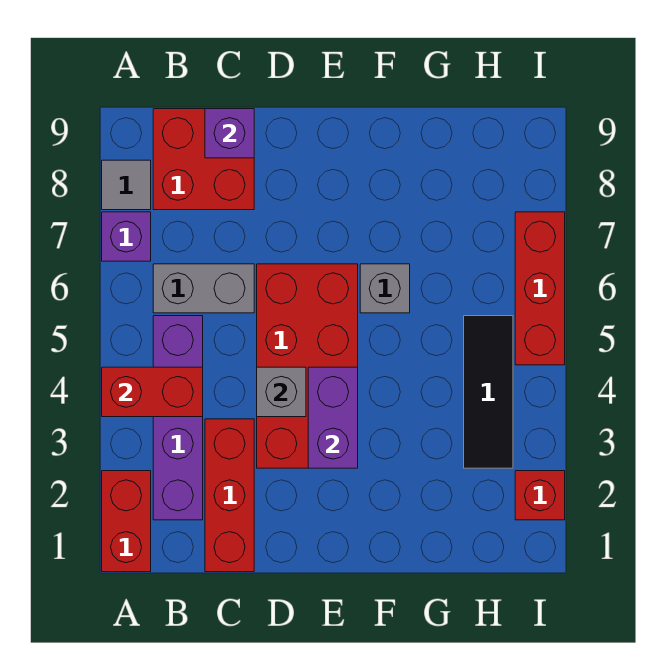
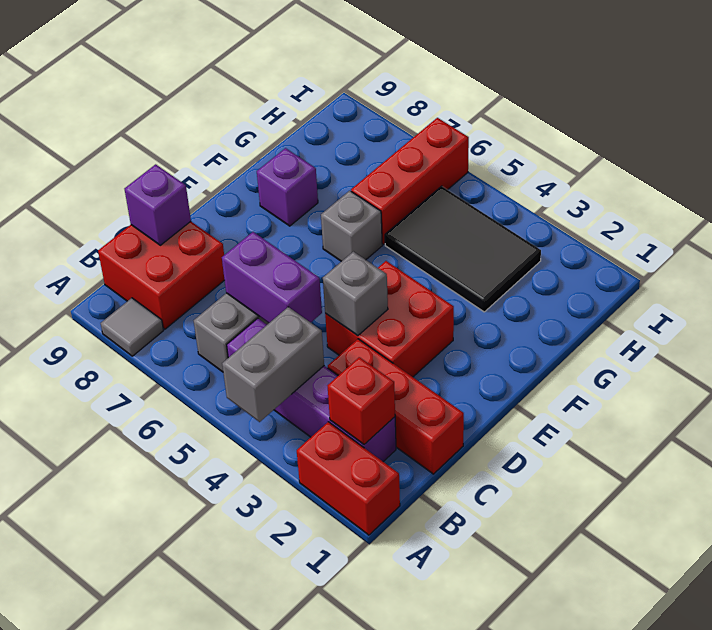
red 1x2 brick [102,367,203,417] -> grey 1x2 brick [222,307,324,422]
purple 1x1 brick [102,212,151,261] -> purple 1x1 brick moved to [257,148,318,226]
red 2x4 brick [257,264,358,468] -> red 2x2 brick [325,261,454,377]
purple 1x2 brick [308,367,358,468] -> purple 1x2 brick moved to [222,232,322,323]
black 1x3 tile [464,316,513,468] -> black 2x3 tile [385,186,541,312]
red 1x1 brick [515,471,565,520] -> red 1x1 brick moved to [328,357,395,445]
red 1x3 brick [515,212,565,365] -> red 1x3 brick turned to [351,118,469,244]

